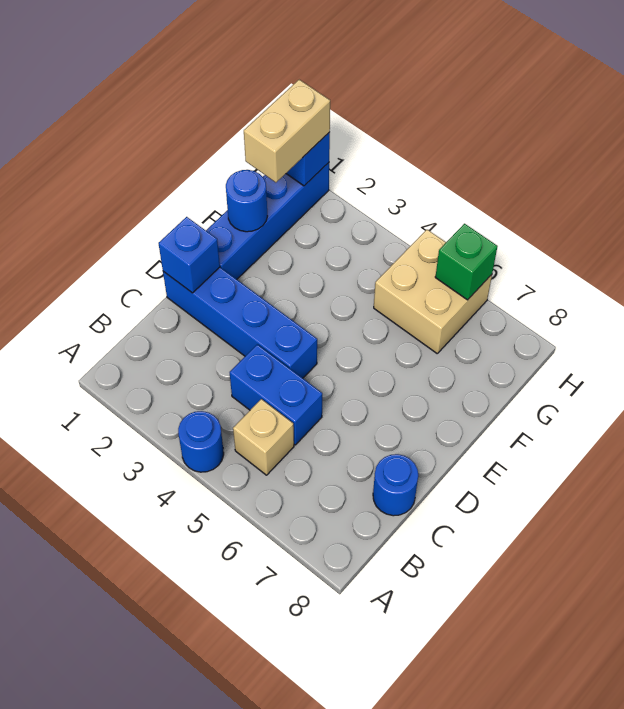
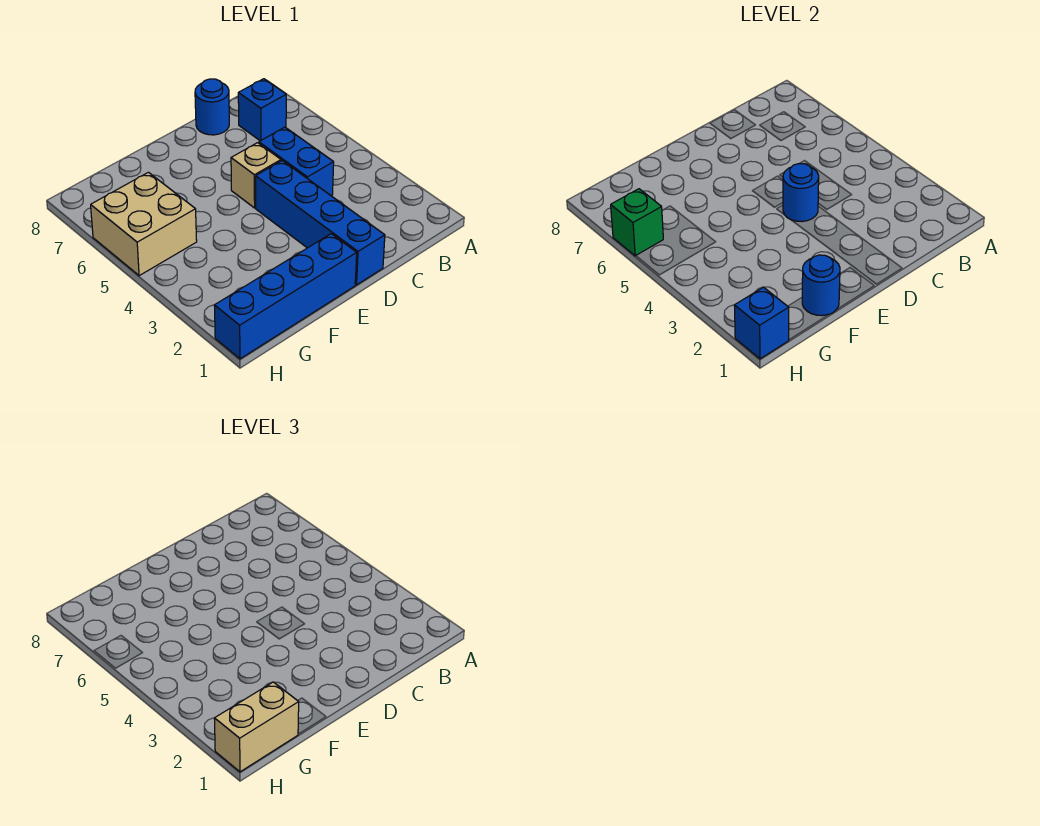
blue 1x1 round brick [178,411,224,472] -> blue 1x1 round brick moved to [783,164,819,222]
tan 1x1 brick [233,399,294,475] -> tan 1x1 brick moved to [231,143,281,208]
blue 1x1 brick [158,217,220,293] -> blue 1x1 brick moved to [238,79,286,141]

